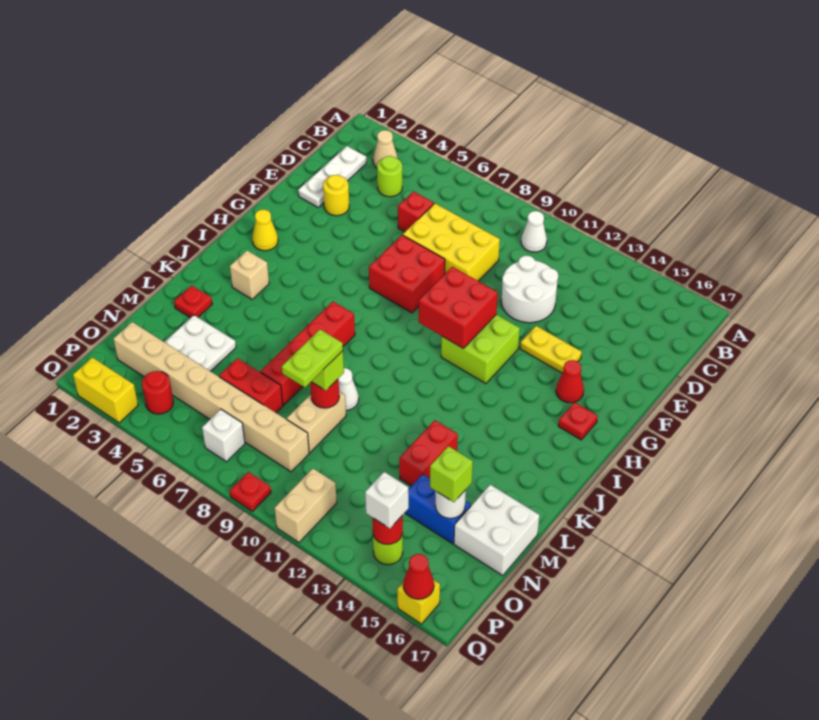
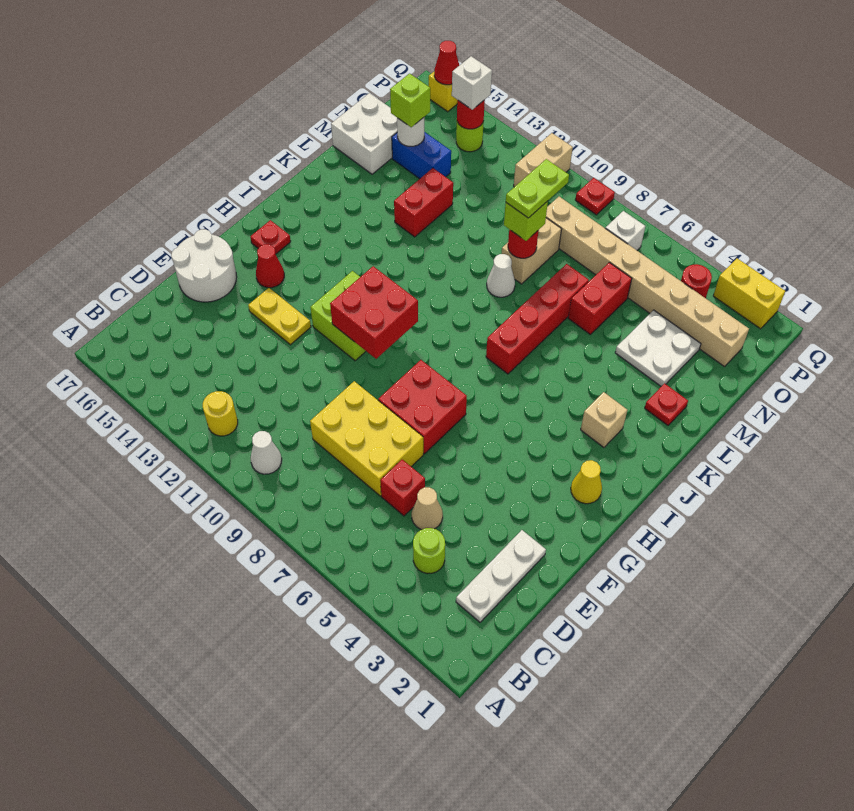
tan 1x1 cone [373,130,398,168] -> tan 1x1 cone moved to [412,487,443,530]
white 2x2 round brick [501,256,558,323] -> white 2x2 round brick moved to [171,229,237,302]
yellow 1x1 round brick [323,175,349,216] -> yellow 1x1 round brick moved to [203,391,238,436]
red 1x2 brick [219,358,283,413] -> red 1x2 brick turned to [568,262,632,334]

